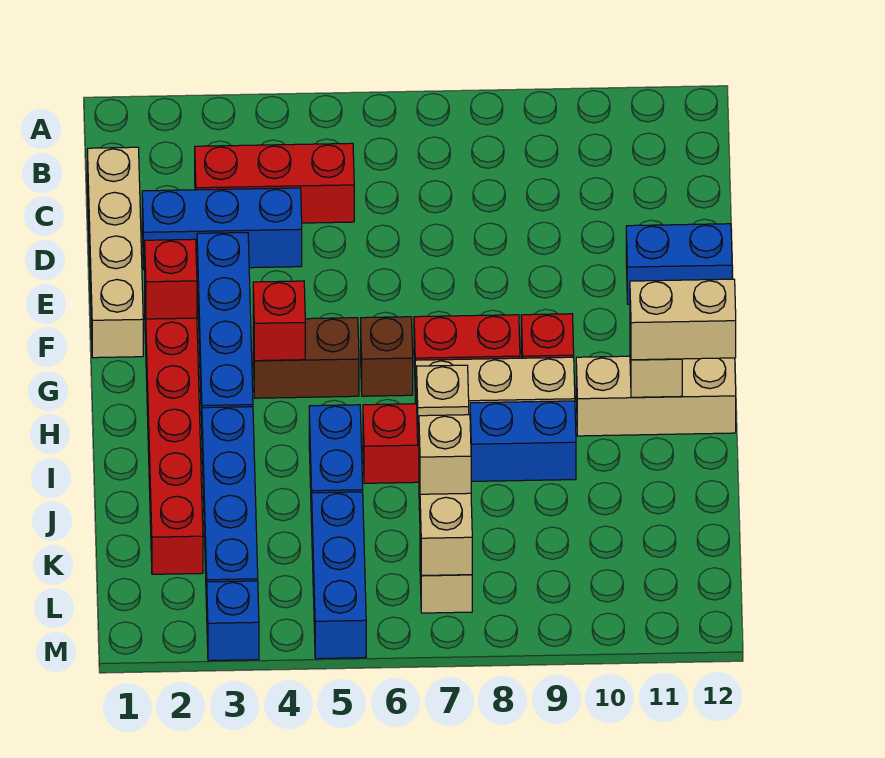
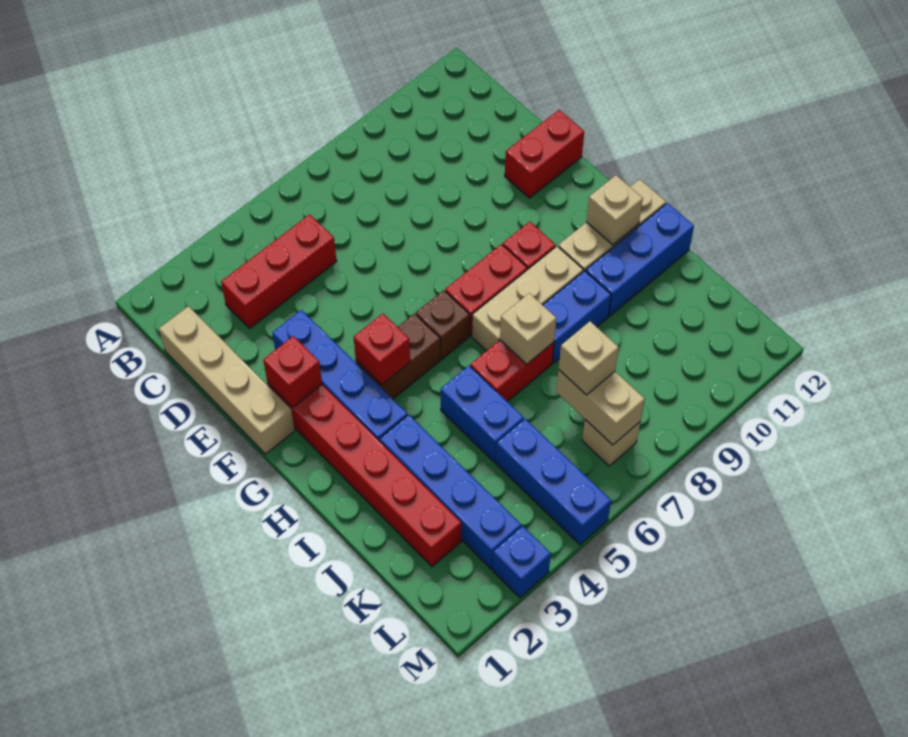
blue 1x3 brick [142,188,302,270] -> blue 1x3 brick moved to [586,203,694,316]
blue 1x2 brick [626,224,732,304] -> red 1x2 brick [505,110,584,198]
tan 1x2 brick [630,279,736,360] -> none

